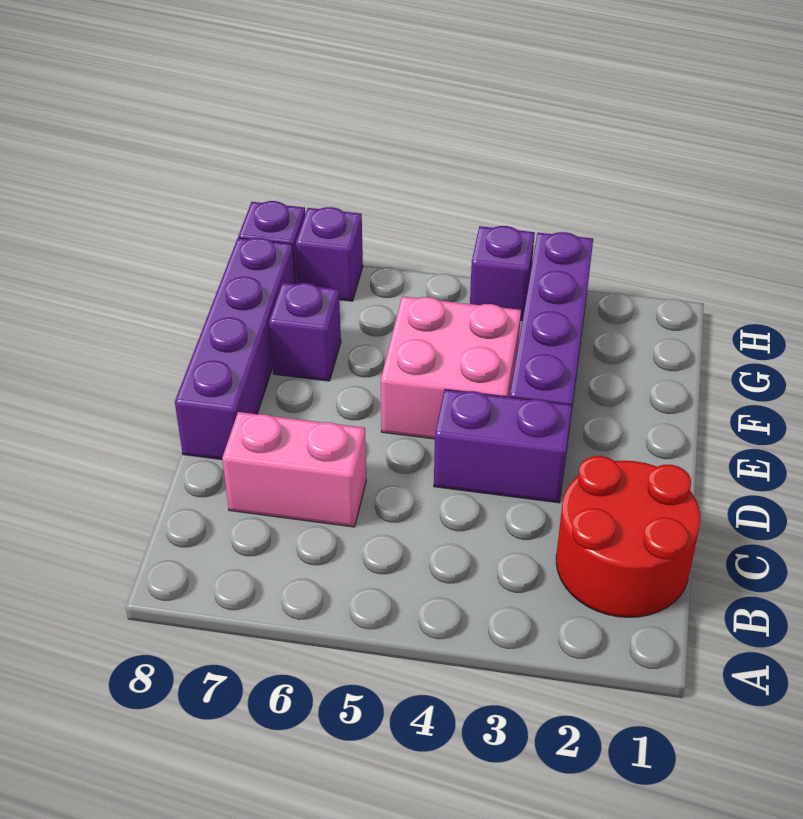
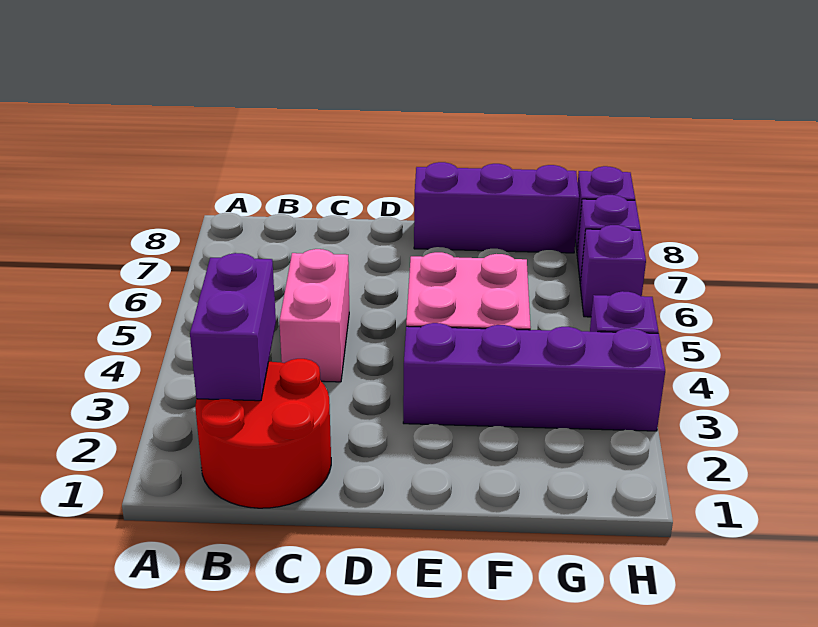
pink 1x2 brick [222,412,366,527] -> pink 1x2 brick moved to [279,249,349,382]
purple 1x2 brick [434,389,572,503] -> purple 1x2 brick moved to [190,253,276,401]
purple 1x4 brick [175,238,295,460] -> purple 1x3 brick [414,162,579,253]
purple 1x1 brick [269,283,341,381] -> purple 1x1 brick moved to [580,225,646,317]

